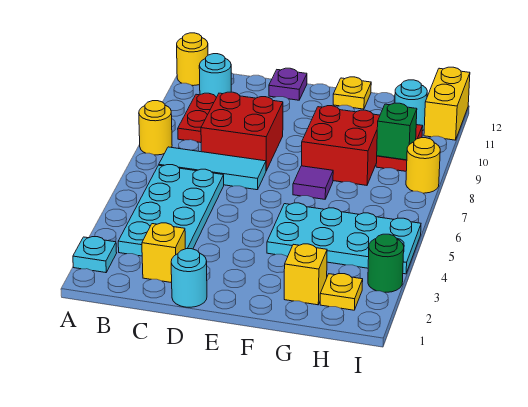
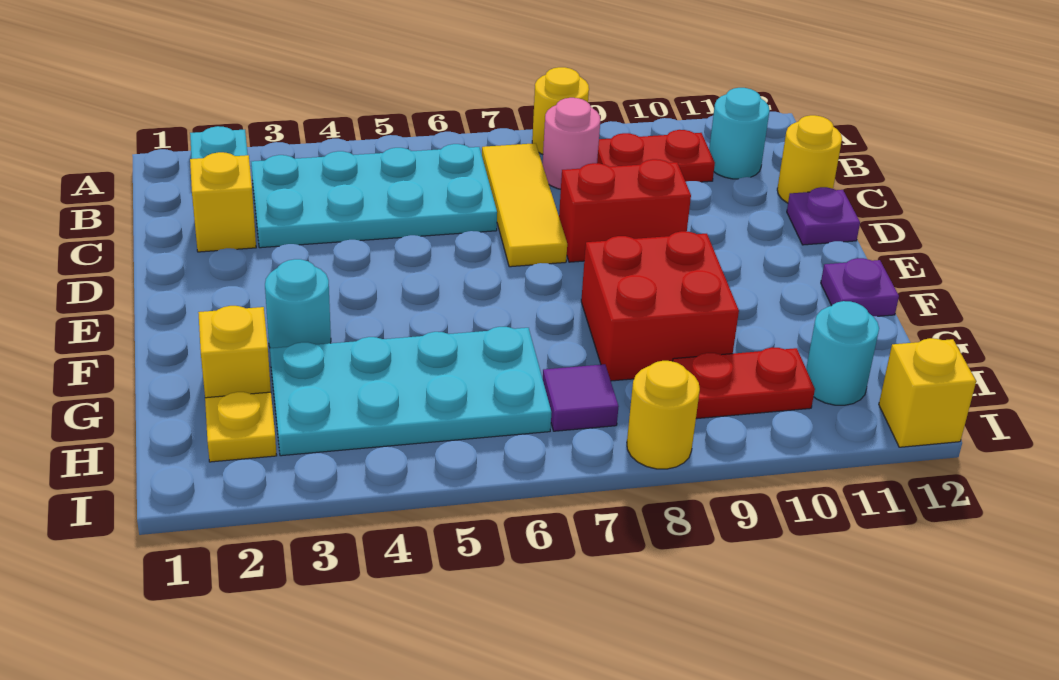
yellow 1x1 round brick [177,33,208,86] -> yellow 1x1 round brick moved to [777,115,842,203]
cyan 1x3 tile [159,147,266,190] -> yellow 1x3 tile [482,143,567,267]
none -> pink 1x1 round brick [543,98,600,189]
red 2x2 brick [201,92,283,171] -> red 1x2 brick [559,159,691,262]
cyan 1x1 round brick [171,249,207,307] -> cyan 1x1 round brick moved to [265,259,331,348]
cyan 2x4 plate [267,203,421,274] -> cyan 2x4 plate turned to [270,327,552,456]
purple 1x1 tile [293,166,333,199] -> purple 1x1 tile moved to [543,364,619,431]
yellow 1x1 plate [333,77,371,109] -> purple 1x1 plate [821,258,899,316]
green 1x1 brick [377,103,417,160] -> none
green 1x1 round brick [368,234,404,292] -> none
yellow 1x2 brick [424,67,470,140] -> yellow 1x1 brick [879,338,976,447]

